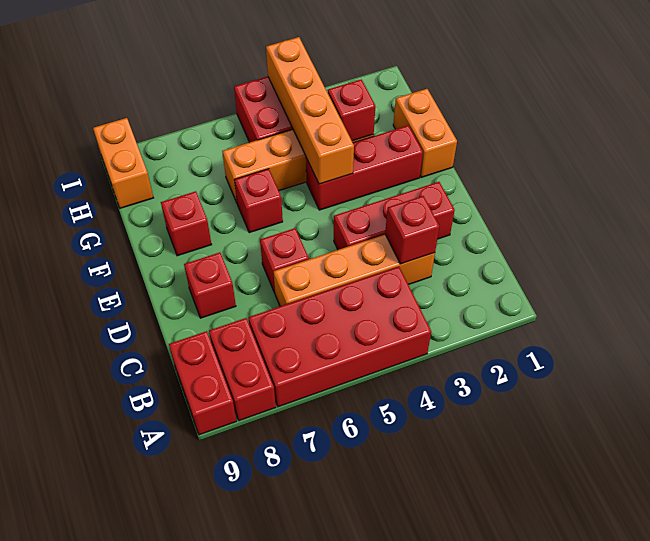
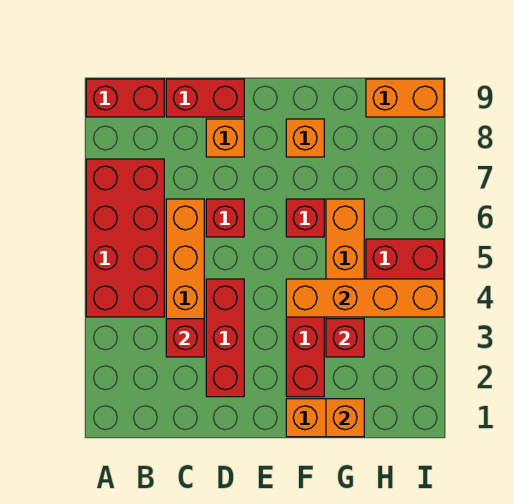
red 1x2 brick [209,318,276,421] -> red 1x2 brick moved to [166,79,244,117]
red 1x1 brick [184,252,236,318] -> orange 1x1 brick [206,119,244,157]
red 1x1 brick [161,191,212,256] -> orange 1x1 brick [286,119,324,157]
none -> orange 1x1 brick [326,399,364,437]

